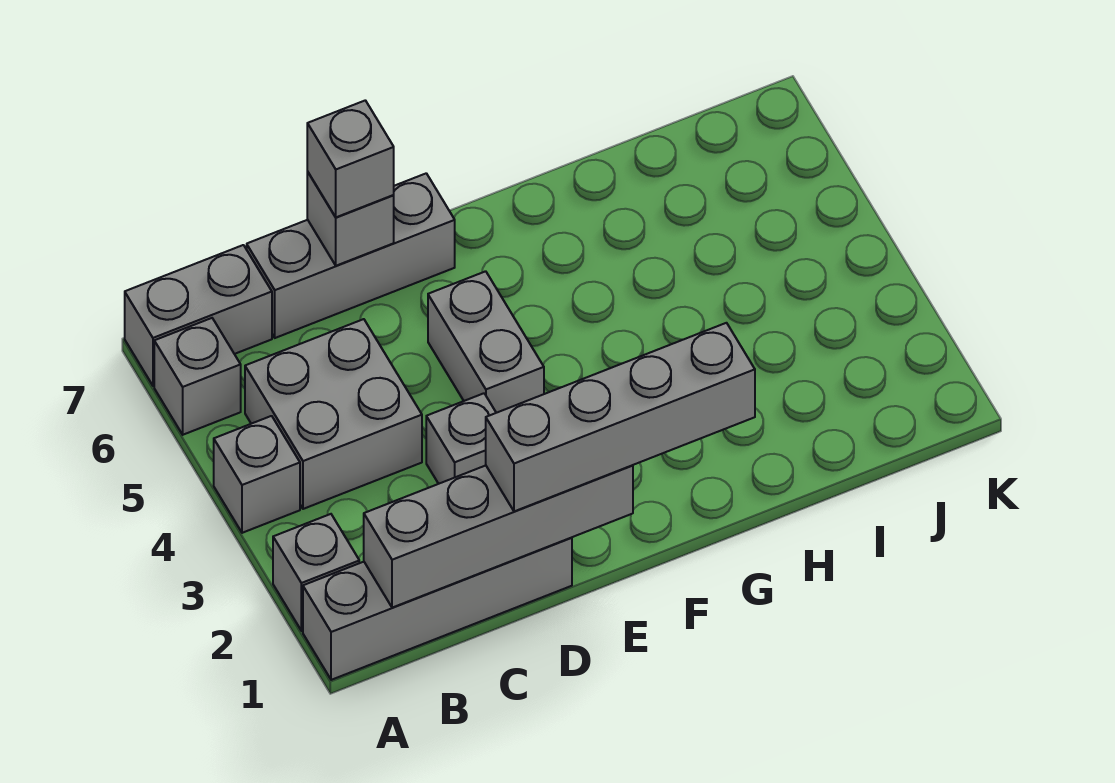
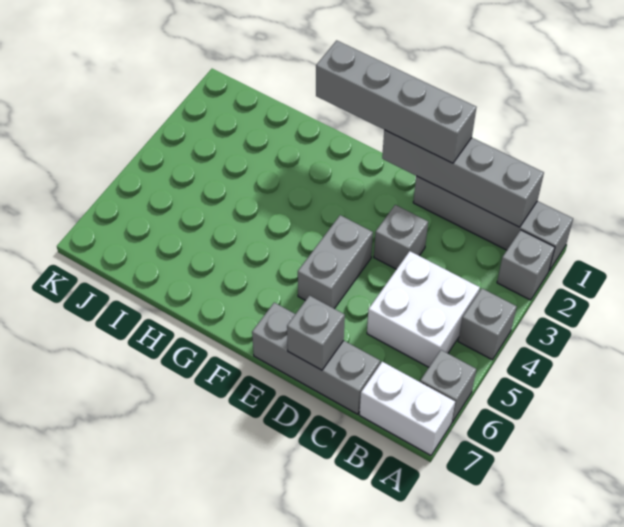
grey 1x2 brick [125,245,272,386] -> white 1x2 brick [359,361,455,455]
grey 2x2 brick [245,319,422,509] -> white 2x2 brick [367,251,480,367]
grey 1x1 brick [307,100,394,217] -> none

